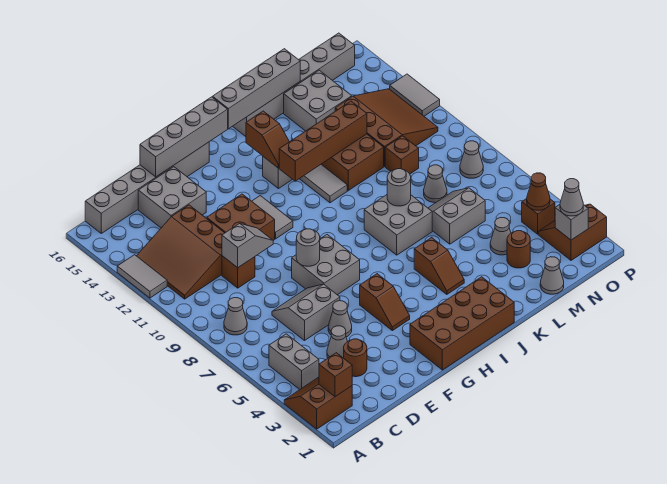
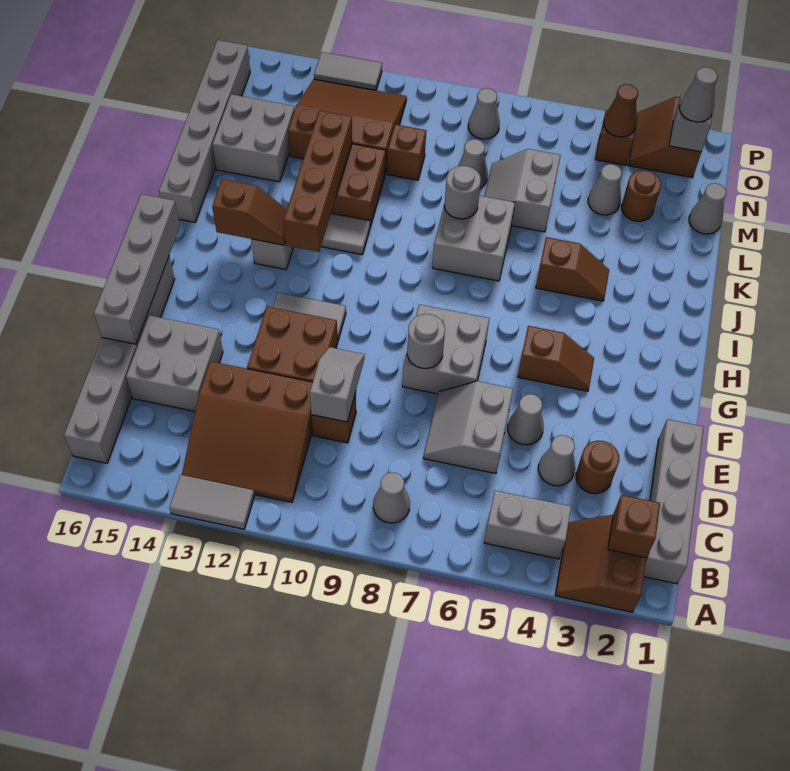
brown 2x4 brick [410,277,514,370] -> none
grey 1x4 brick [213,49,300,129] -> grey 1x4 brick moved to [644,419,704,584]

